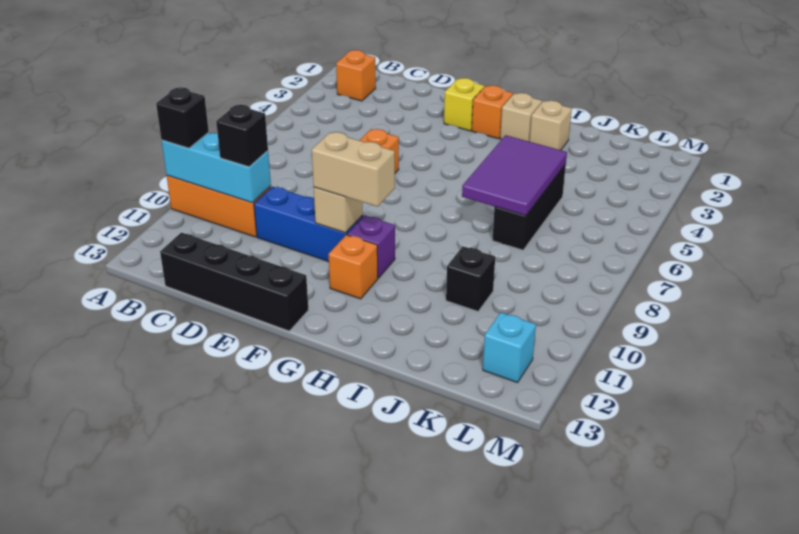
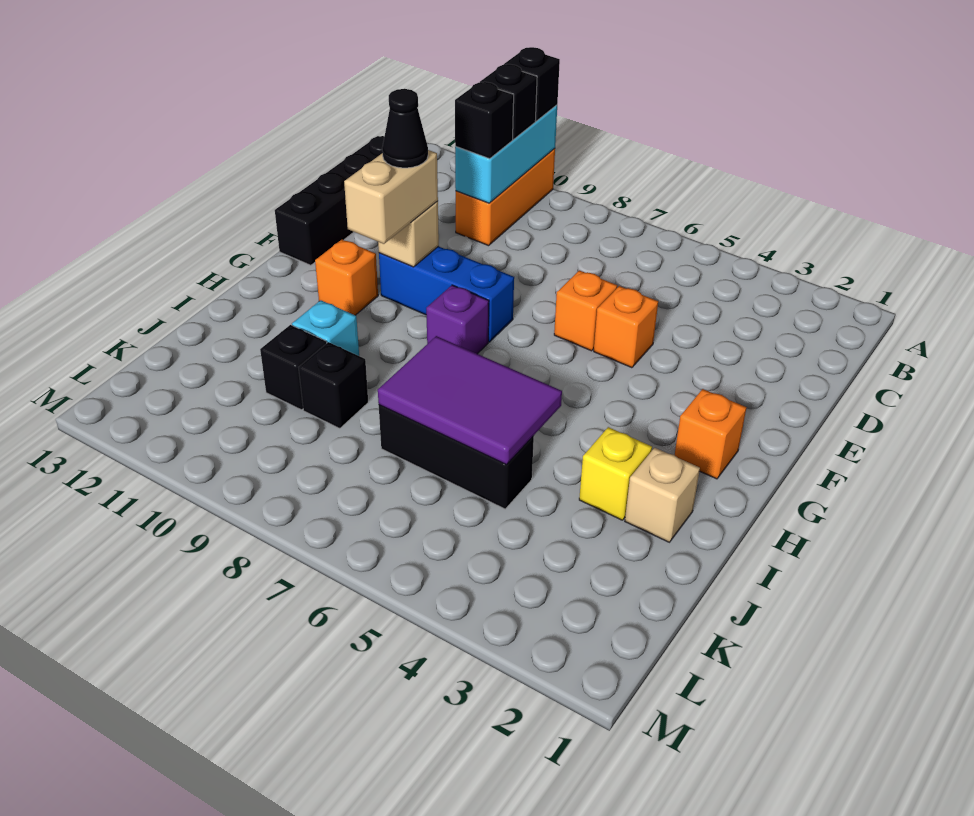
orange 1x1 brick [336,50,376,101] -> orange 1x1 brick moved to [594,286,658,368]
none -> black 1x1 brick [480,64,537,140]
blue 1x3 brick [254,187,363,261] -> blue 1x3 brick turned to [379,246,514,342]
yellow 1x1 brick [444,78,484,131] -> yellow 1x1 brick moved to [579,427,652,520]
none -> black 1x1 cone [382,89,428,168]
purple 1x1 brick [347,215,395,278] -> purple 1x1 brick moved to [426,285,489,354]
tan 1x1 brick [500,93,542,142] -> none
none -> black 1x1 brick [299,342,368,428]
cyan 1x1 brick [483,313,536,383] -> cyan 1x1 brick moved to [292,300,359,356]

